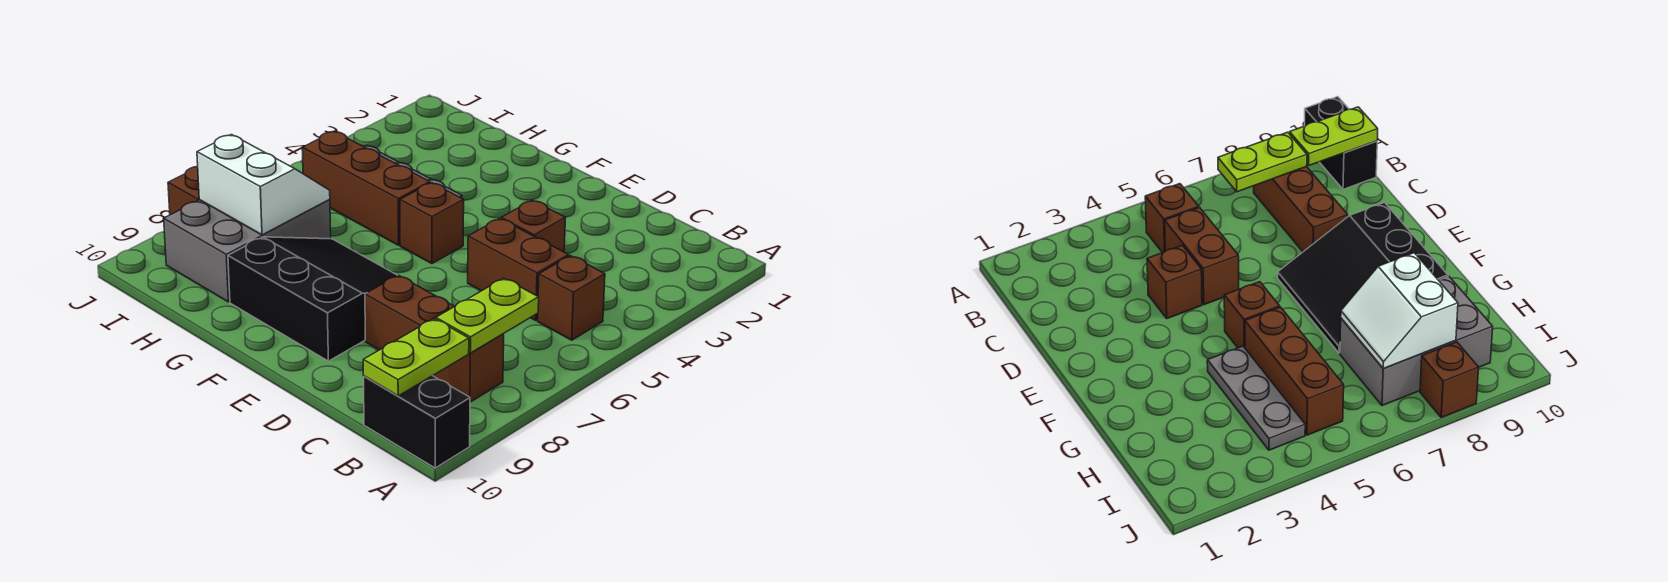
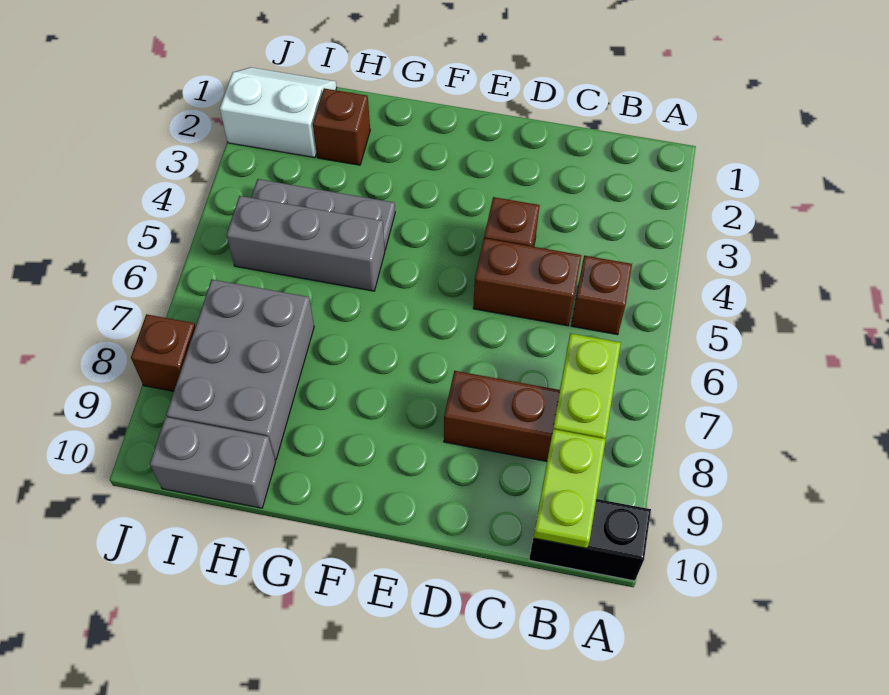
black 3x3 slope [228,237,397,361] -> none
brown 1x1 brick [400,183,464,264] -> brown 1x1 brick moved to [313,88,370,165]
brown 1x3 brick [302,131,430,245] -> grey 1x3 brick [226,196,385,291]
white 2x2 slope [197,135,330,235] -> white 2x2 slope moved to [220,67,337,158]
none -> grey 1x2 brick [150,417,276,508]

